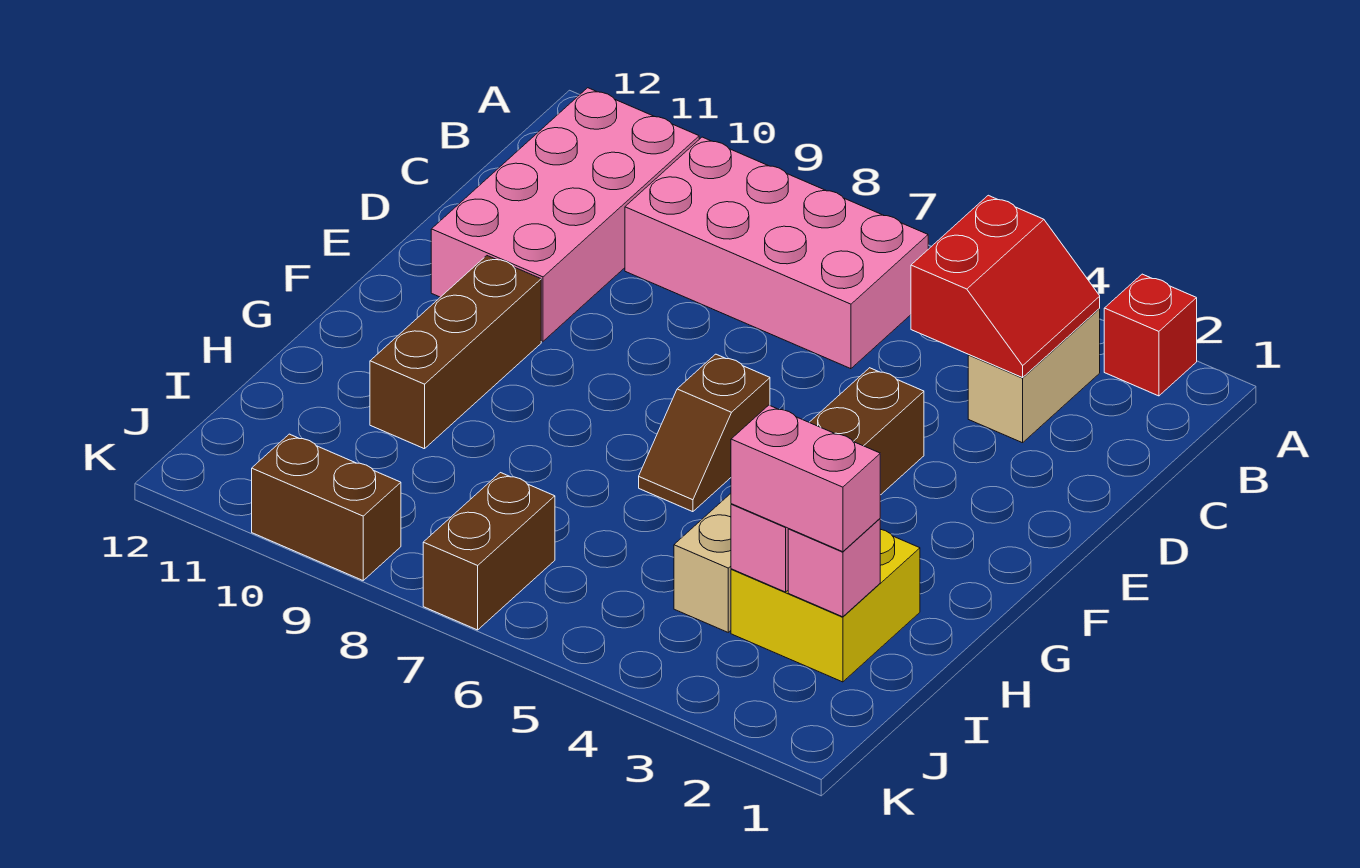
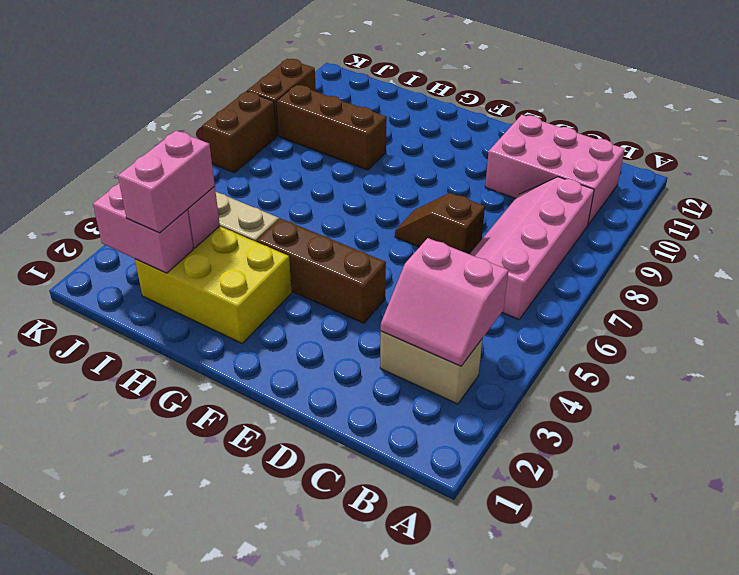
red 1x1 brick [1104,274,1197,396] -> none
red 2x2 slope [911,195,1100,378] -> pink 2x2 slope [381,238,508,366]
pink 2x4 brick [625,137,928,369] -> pink 2x4 slope [470,177,594,319]
pink 2x4 brick [431,88,699,341] -> pink 2x3 brick [485,115,625,225]
brown 1x2 slope [639,354,770,512] -> brown 1x2 slope moved to [395,193,485,254]
brown 1x3 brick [370,256,541,449] -> brown 1x3 brick moved to [276,85,387,170]
yellow 2x2 brick [731,529,920,682] -> yellow 2x3 brick [135,226,292,343]
pink 1x1 brick [788,519,880,617] -> pink 1x2 brick [93,184,193,273]
brown 1x2 brick [423,473,555,630] -> brown 1x2 brick turned to [202,91,277,173]

